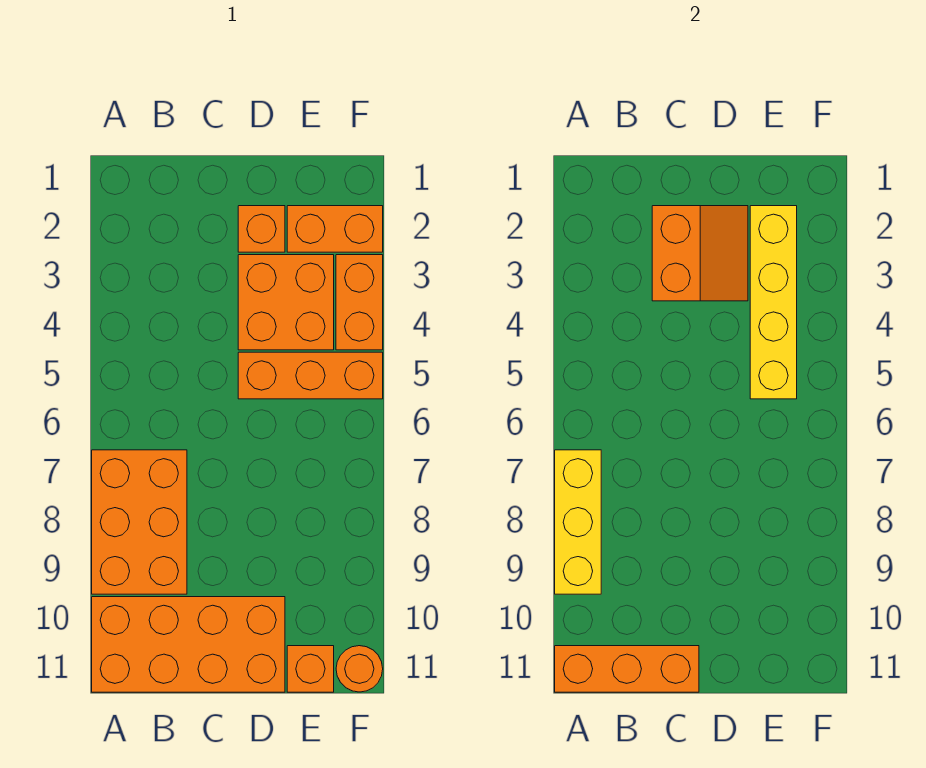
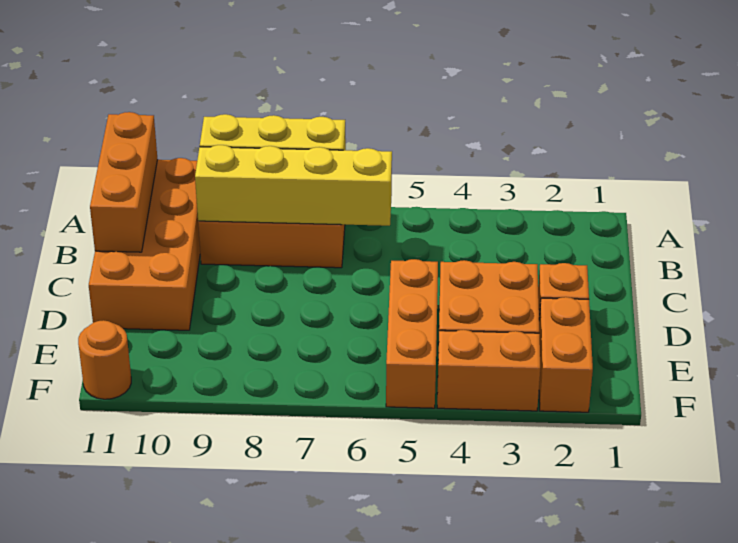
orange 2x2 slope [652,206,748,301] -> none
yellow 1x4 brick [750,206,797,399] -> yellow 1x4 brick moved to [195,145,392,226]
orange 1x1 brick [287,646,334,692] -> none

